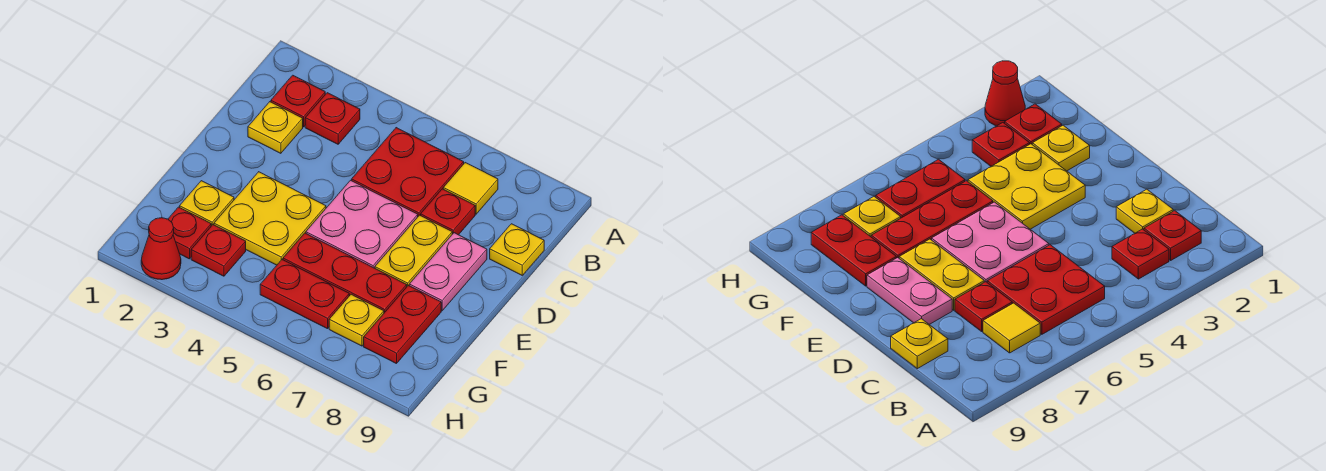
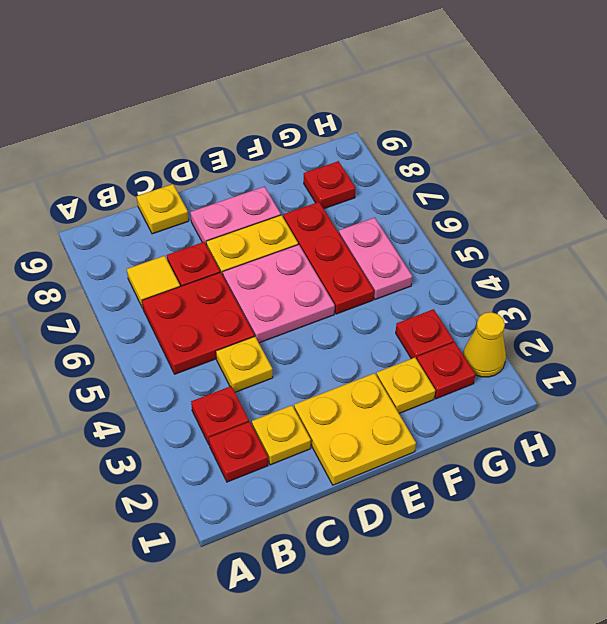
yellow 2x2 plate [214,172,326,265] -> yellow 2x2 plate moved to [294,373,416,485]
red 1x2 plate [364,285,441,364] -> red 1x1 plate [304,161,355,209]
red 1x2 plate [260,260,349,329] -> pink 1x2 plate [339,217,412,299]
yellow 1x1 plate [329,294,384,346] -> yellow 1x1 plate moved to [216,336,273,392]
red 1x1 cone [141,218,181,280] -> yellow 1x1 cone [463,312,506,377]

